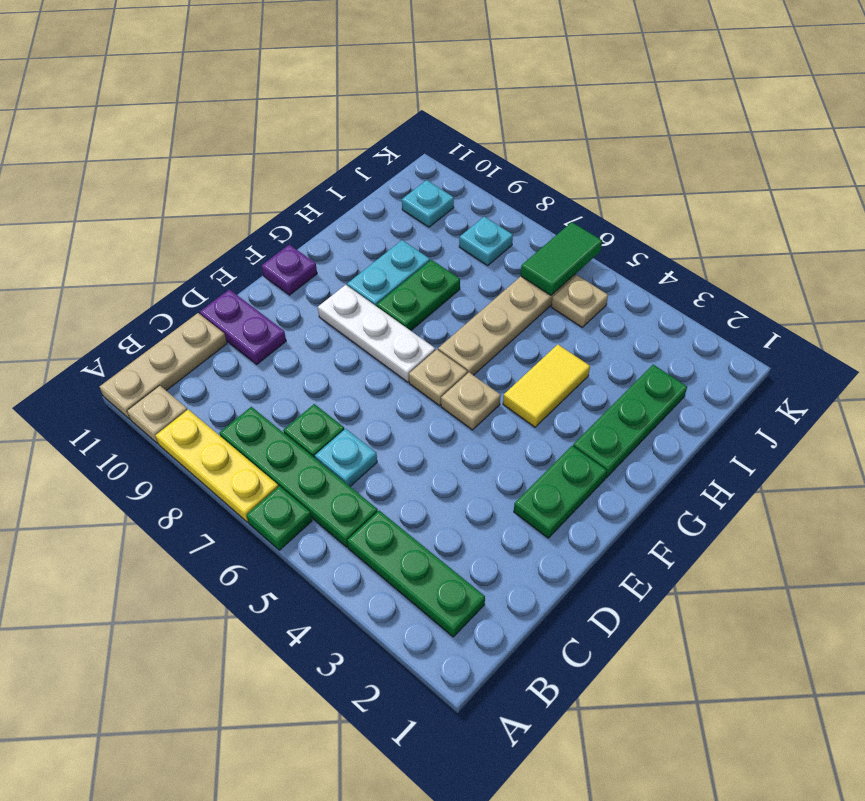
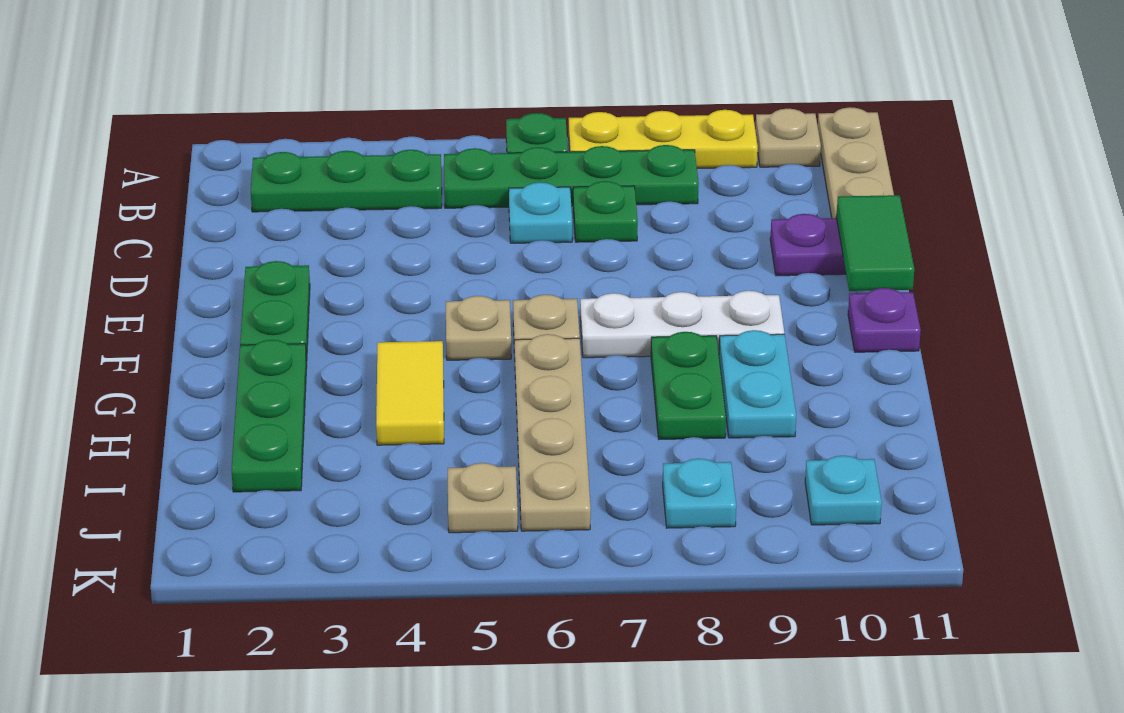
green 1x2 tile [521,222,602,295] -> green 1x2 tile moved to [836,195,914,291]

